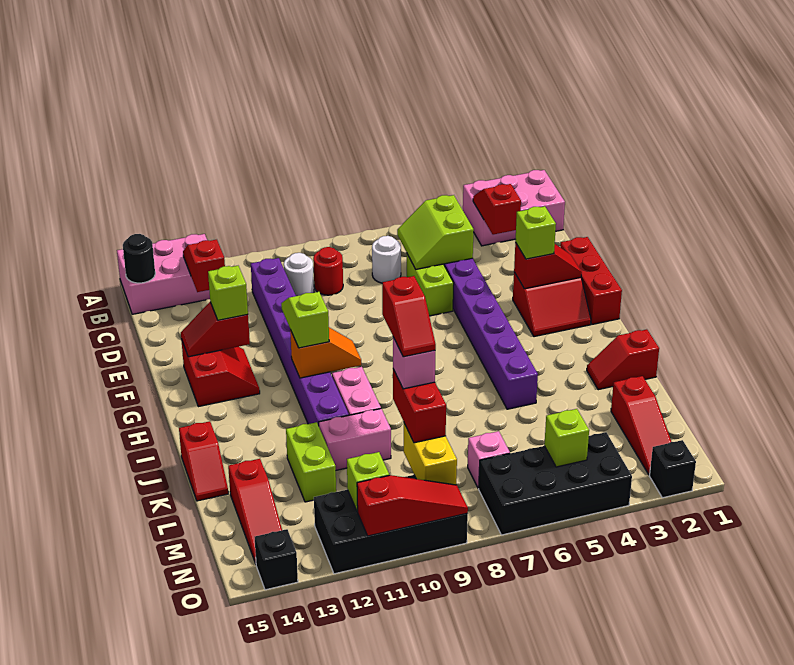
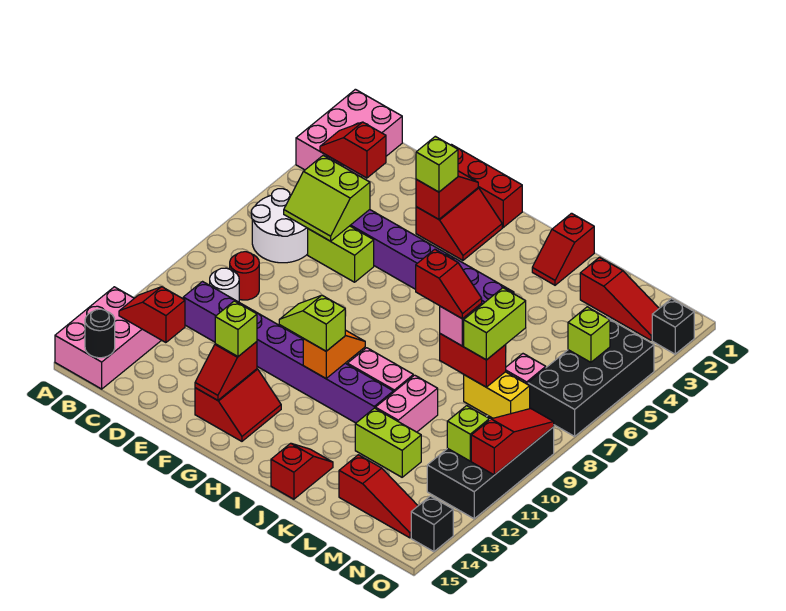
white 1x1 round brick [372,236,401,283] -> white 2x2 round brick [251,189,308,263]
red 2x2 slope [181,339,260,407] -> red 2x2 slope turned to [195,369,281,441]
red 1x2 slope [179,421,228,501] -> red 1x2 slope turned to [271,443,333,499]
none -> lime 1x2 brick [464,288,526,360]

